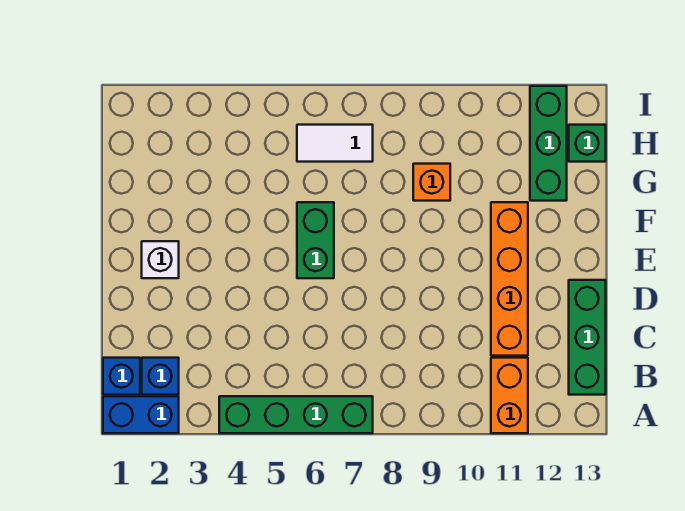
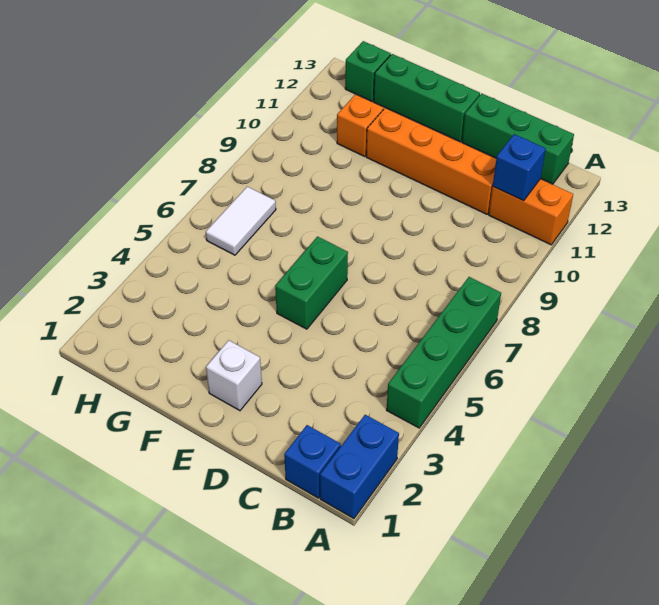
blue 1x1 brick [142,358,179,395] -> blue 1x1 brick moved to [493,134,546,201]
green 1x2 brick [297,202,334,278] -> green 1x2 brick turned to [275,237,348,329]
orange 1x1 brick [413,164,450,201] -> orange 1x1 brick moved to [337,94,384,157]
green 1x3 brick [530,86,567,201] -> green 1x3 brick moved to [374,54,480,142]

